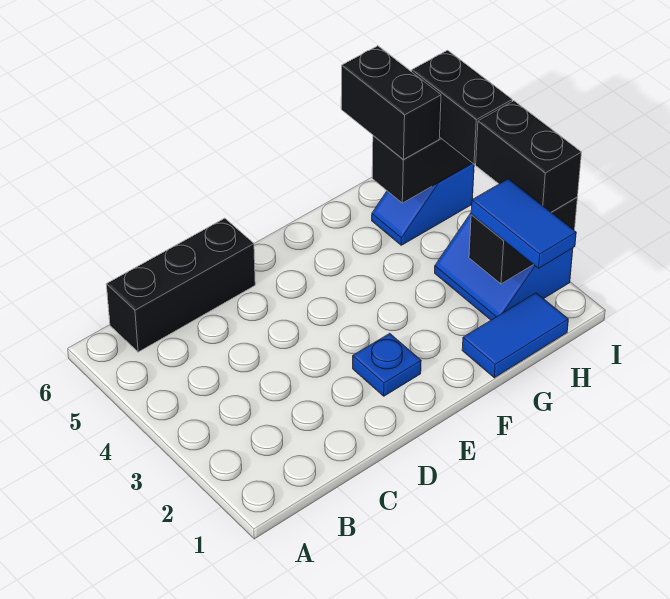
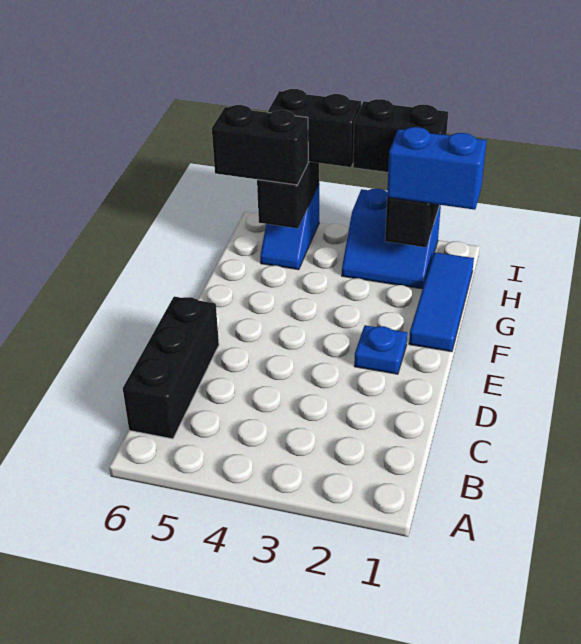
blue 1x2 tile [462,293,568,378] -> blue 1x3 tile [409,252,474,352]
blue 1x2 tile [471,179,576,268] -> blue 1x2 brick [387,127,487,210]

